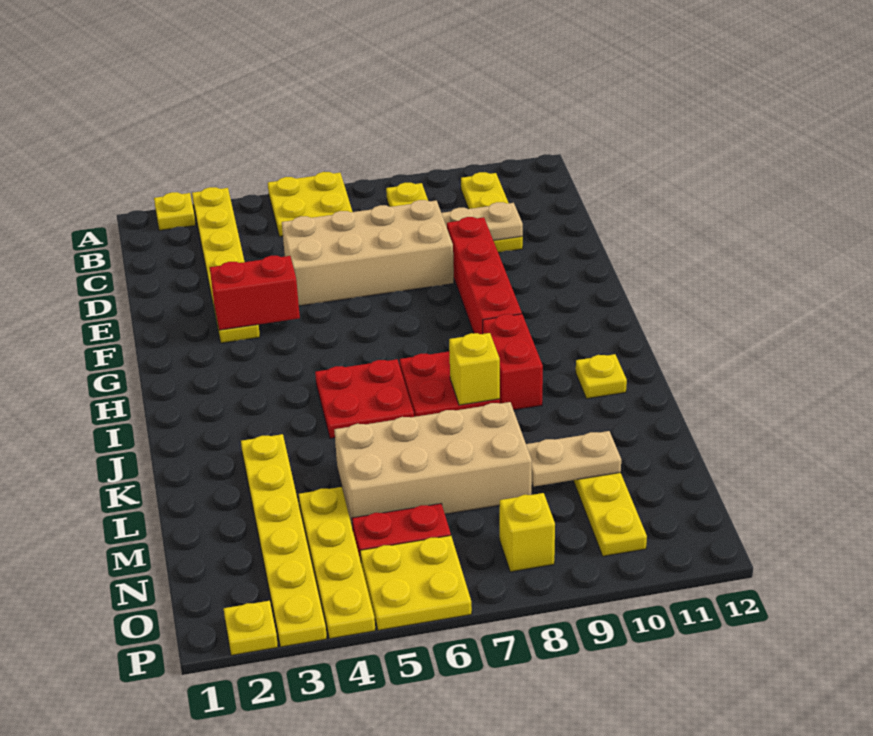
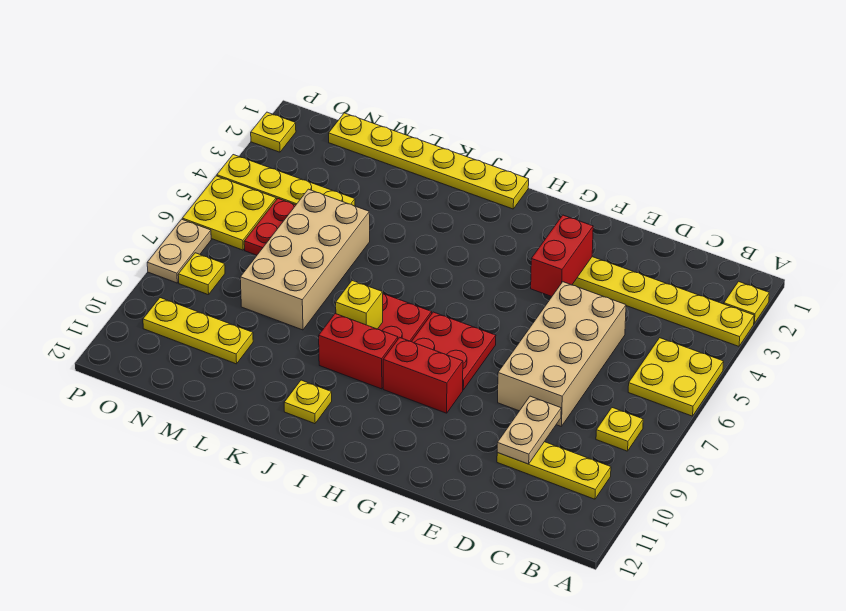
red 1x4 brick [447,217,522,334] -> red 1x2 brick [383,337,463,413]
red 2x2 plate [315,359,414,438] -> red 2x2 plate moved to [411,312,496,390]
yellow 1x6 plate [241,434,327,647] -> yellow 1x6 plate moved to [329,113,529,209]
tan 1x2 plate [526,431,621,486] -> tan 1x2 plate moved to [147,219,211,283]
yellow 1x1 brick [500,493,555,572] -> yellow 1x1 plate [178,253,225,295]

